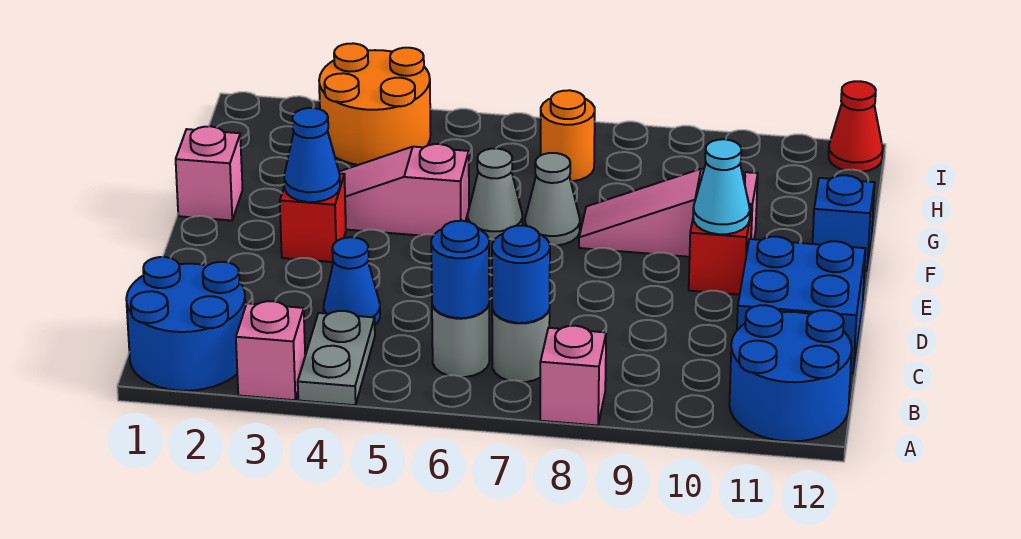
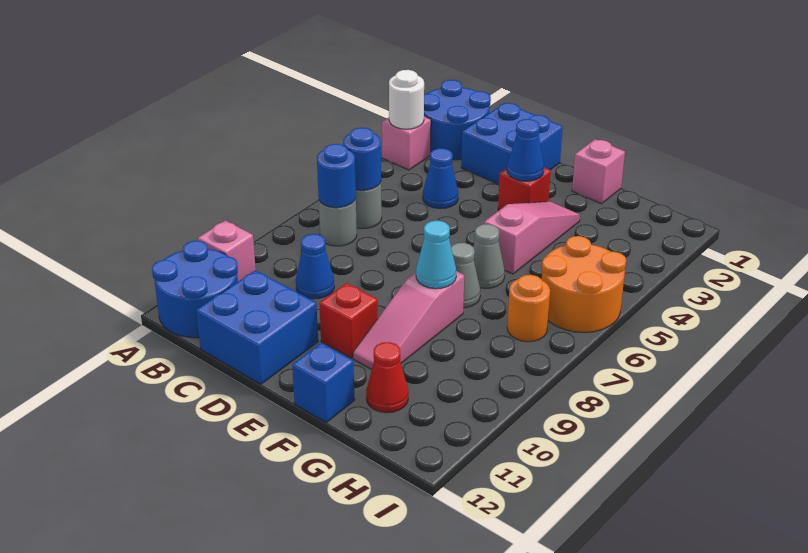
none -> white 1x1 round brick [389,70,424,129]
grey 1x2 plate [298,311,375,405] -> none
pink 1x1 brick [540,326,606,426] -> pink 1x1 brick moved to [198,220,256,281]
none -> blue 2x2 brick [461,103,563,184]
none -> blue 1x1 cone [296,234,334,299]
cyan 1x1 cone [693,139,750,234] -> cyan 1x1 cone moved to [416,221,456,289]
pink 1x3 slope [579,169,758,257] -> pink 1x3 slope turned to [353,271,464,369]
orange 2x2 round brick [319,43,431,165] -> orange 2x2 round brick moved to [542,236,626,332]
red 1x1 cone [828,81,883,172] -> red 1x1 cone moved to [366,342,409,413]

